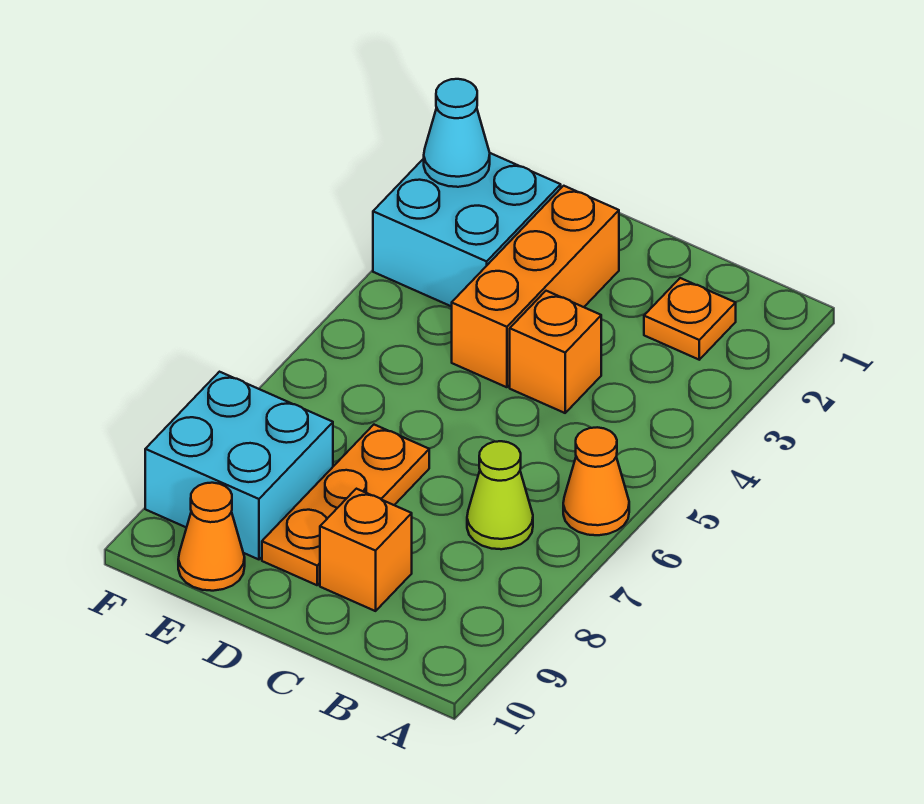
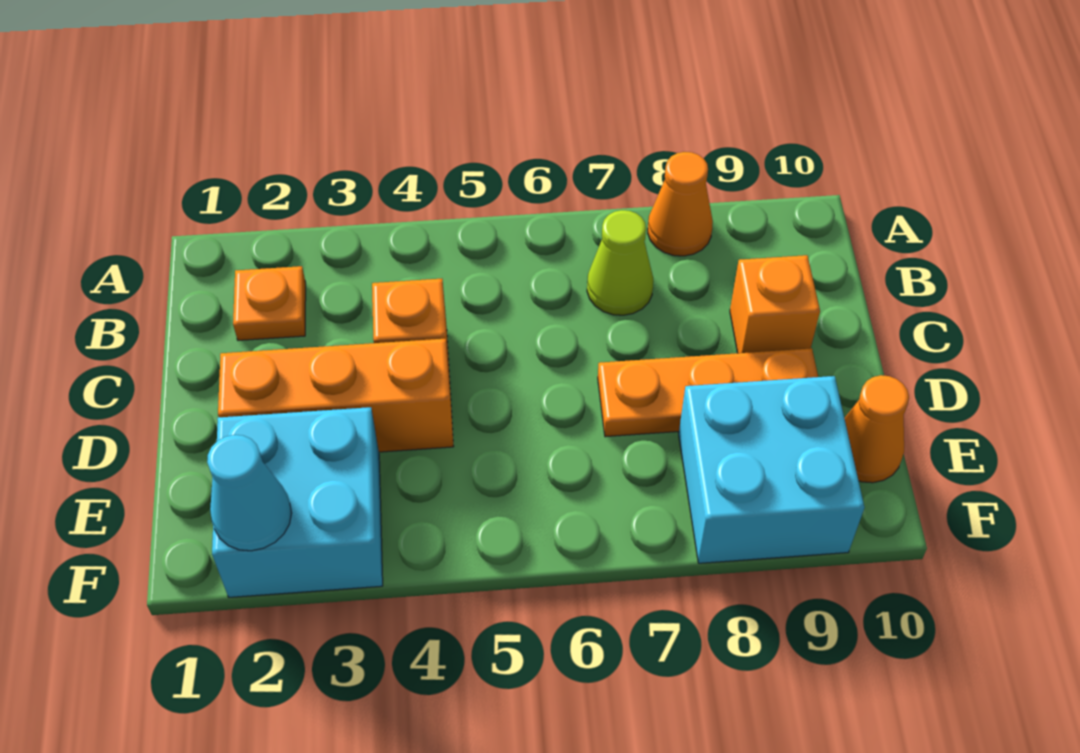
orange 1x1 cone [563,427,629,535] -> orange 1x1 cone moved to [648,152,713,256]

